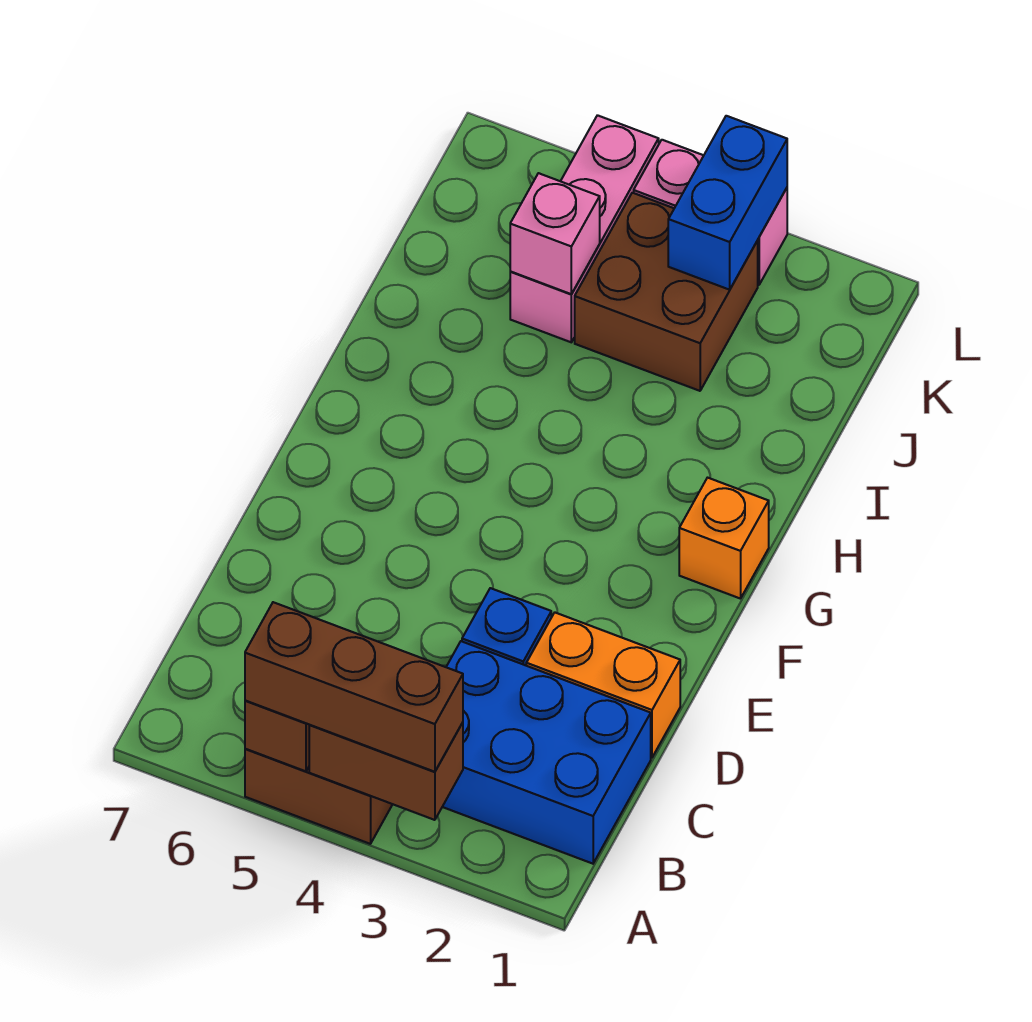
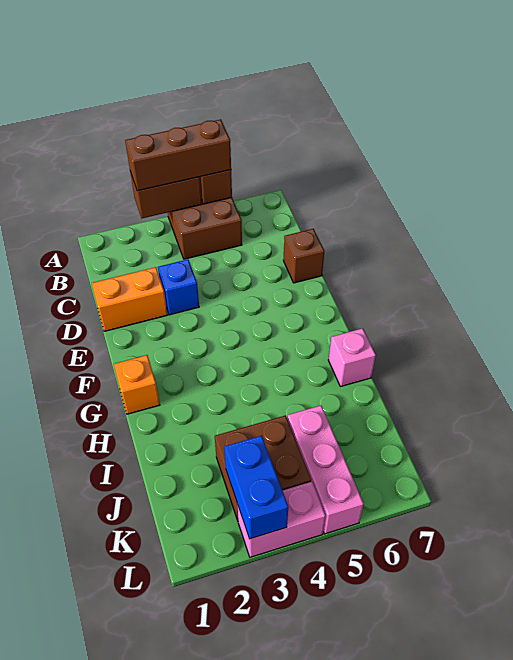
blue 2x3 brick [443,641,651,864] -> none
none -> brown 1x1 brick [283,229,324,283]
pink 1x1 brick [510,173,600,294] -> pink 1x1 brick moved to [328,328,376,387]

